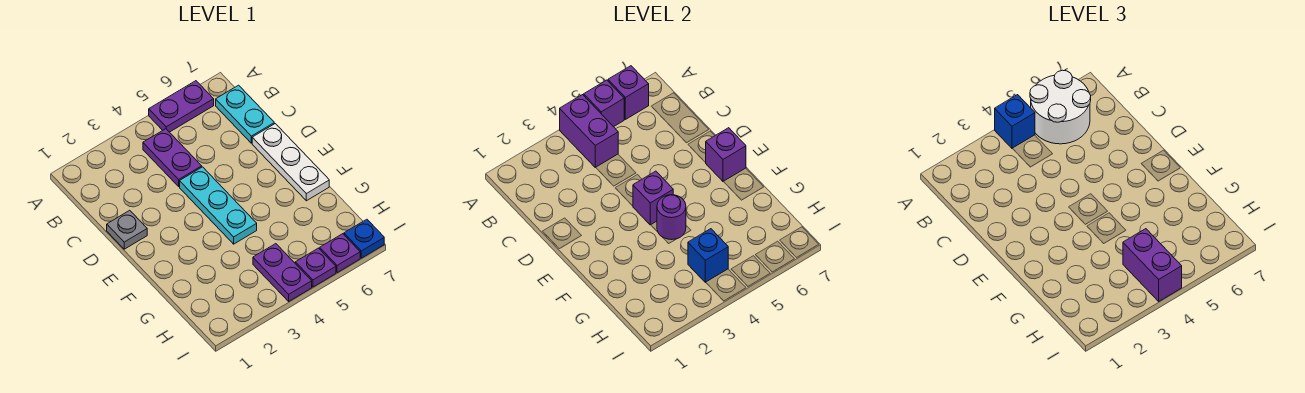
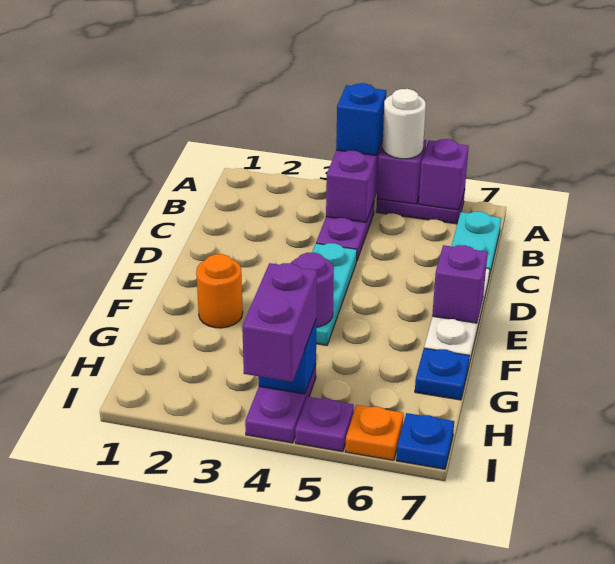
white 2x2 round brick [1030,70,1091,144] -> white 1x1 round brick [382,89,426,159]
grey 1x1 plate [107,210,147,249] -> none
purple 1x1 brick [633,171,673,225] -> none
none -> orange 1x1 round brick [196,254,243,328]
none -> blue 1x1 plate [415,348,470,400]
purple 1x1 plate [320,234,360,273] -> orange 1x1 plate [345,405,404,460]

